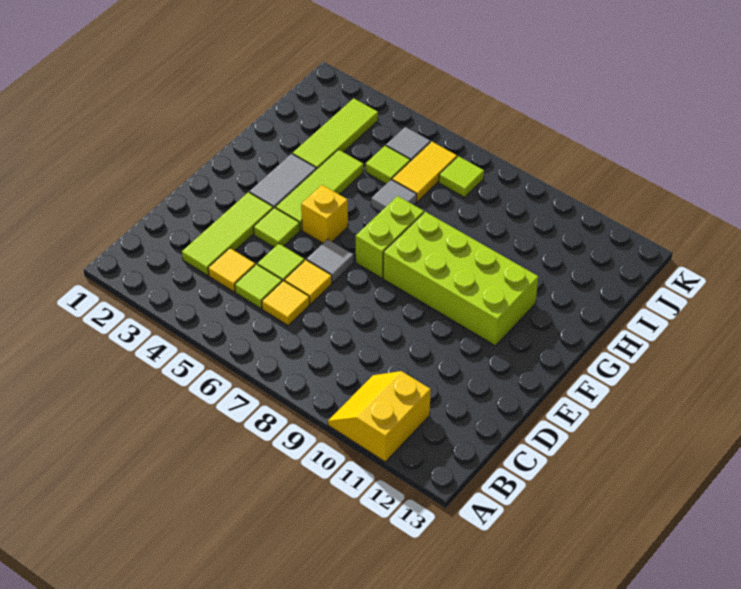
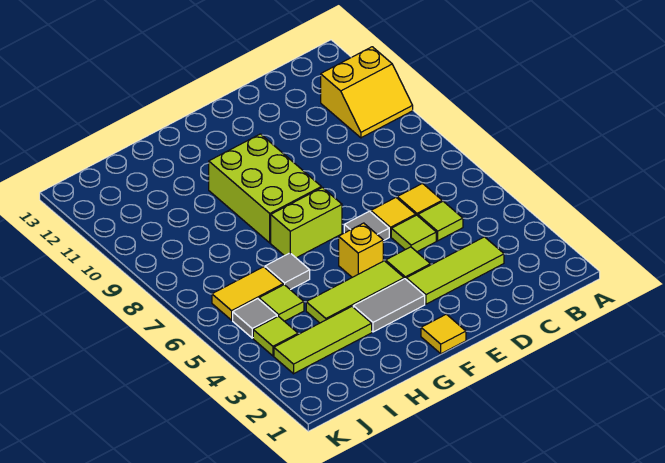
yellow 1x1 tile [208,248,255,292] -> yellow 1x1 tile moved to [421,314,466,354]
lime 2x4 brick [383,212,538,346] -> lime 2x3 brick [209,134,321,243]
lime 1x1 tile [439,156,484,197] -> lime 1x1 tile moved to [253,316,298,356]

